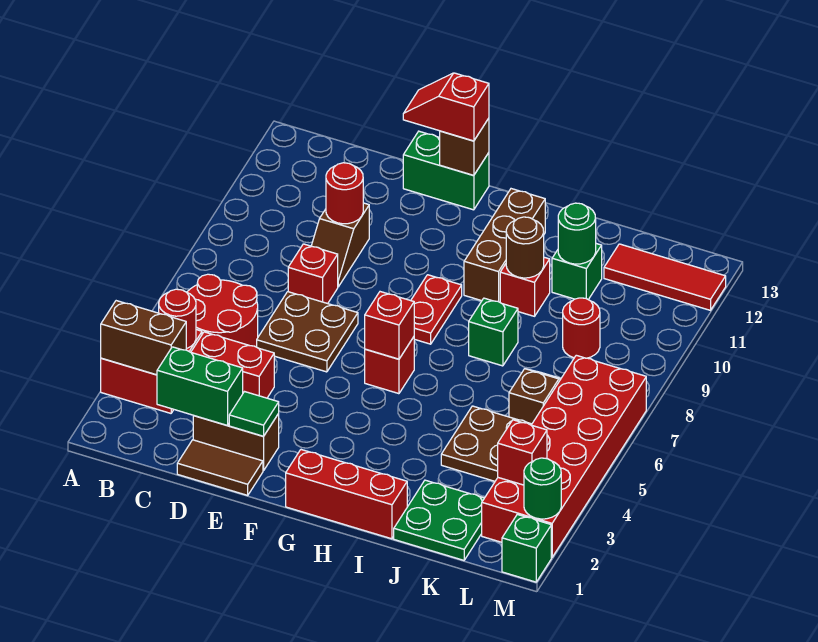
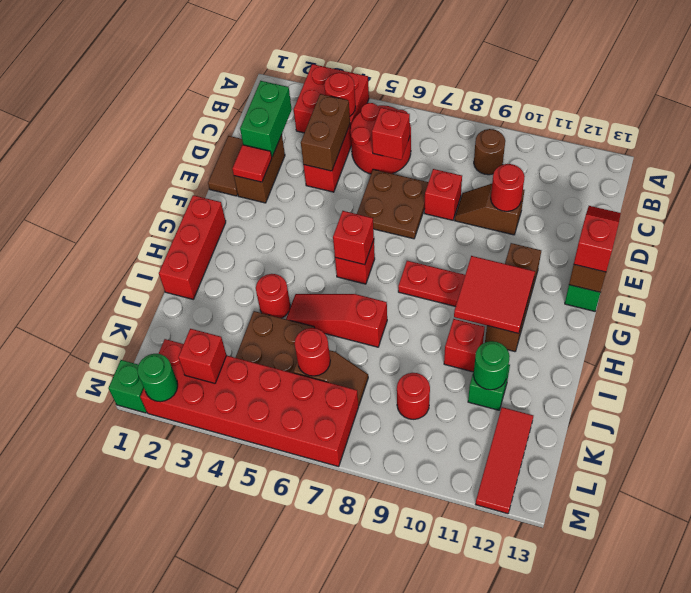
brown 1x2 brick [101,301,186,375] -> brown 1x2 brick moved to [301,94,350,171]
none -> red 1x1 brick [372,108,410,160]
green 1x1 tile [229,392,279,436] -> red 1x1 tile [232,145,272,182]
none -> red 2x2 tile [454,256,535,333]
brown 1x3 brick [464,189,545,302] -> brown 1x3 brick turned to [485,243,541,352]
none -> red 1x1 round brick [256,274,290,318]
none -> red 1x3 slope [286,294,387,347]
green 1x1 brick [469,298,518,366] -> none
brown 1x1 round brick [506,217,544,278] -> brown 1x1 round brick moved to [474,129,505,175]
green 2x2 plate [394,480,484,560] -> none
none -> red 1x1 round brick [295,328,330,376]

